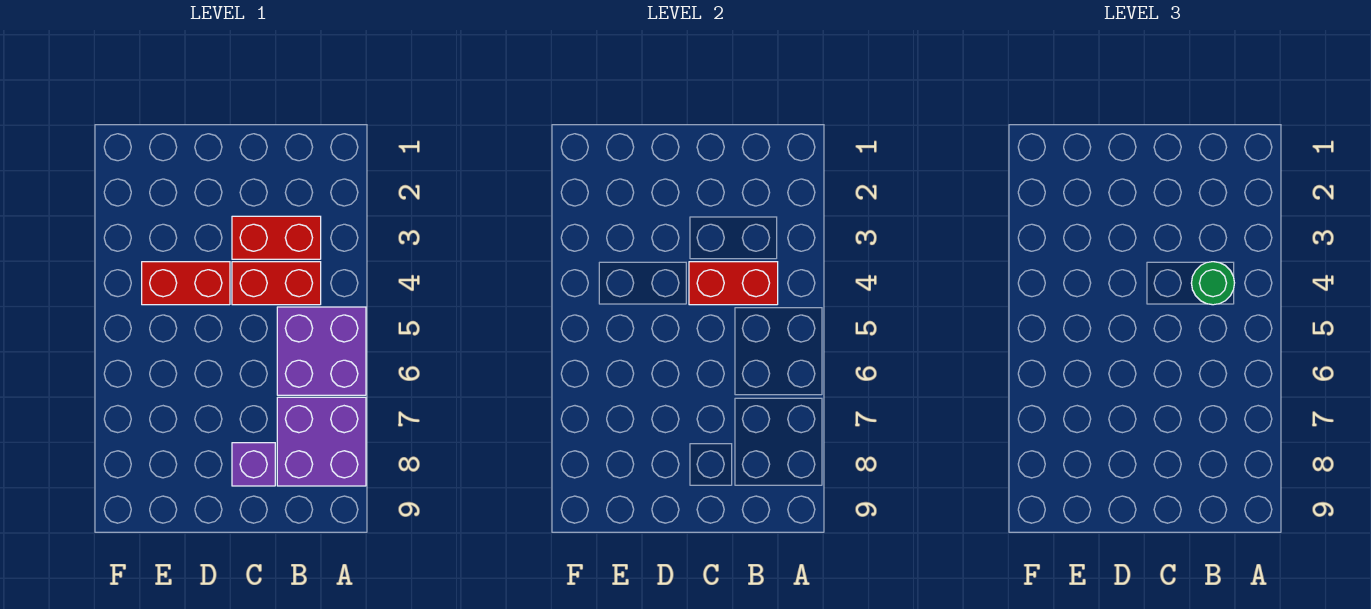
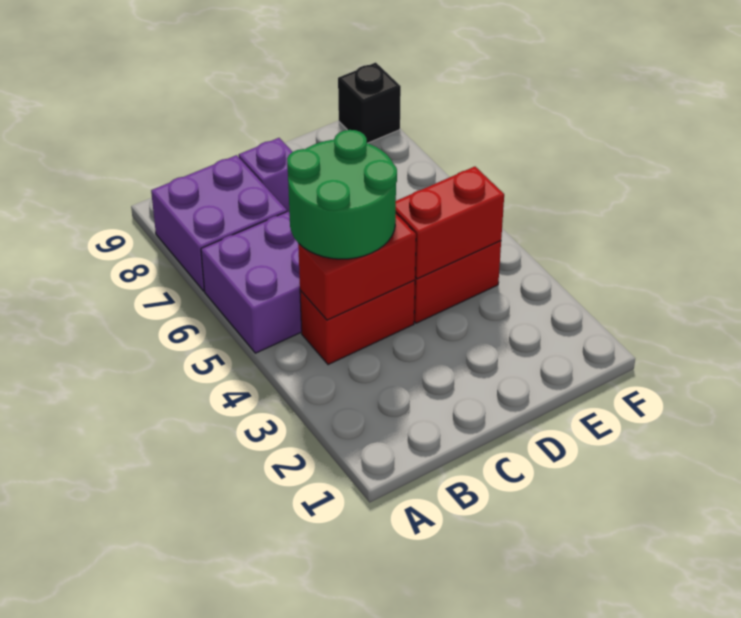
red 1x2 brick [232,216,321,259] -> red 1x2 brick moved to [396,167,504,279]
green 1x1 round brick [1191,262,1234,305] -> green 2x2 round brick [287,130,397,259]
none -> black 1x1 brick [338,62,401,143]

